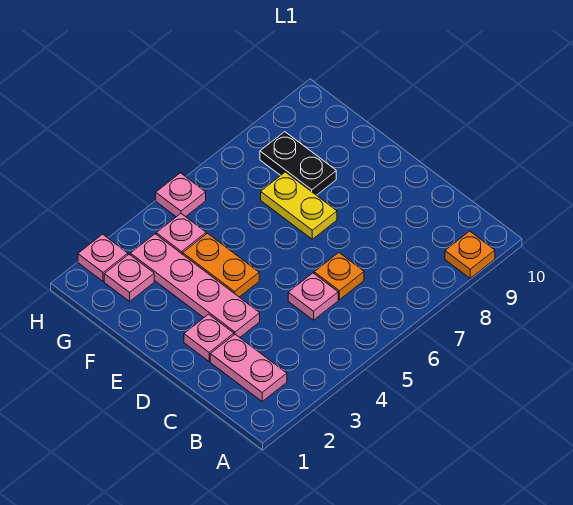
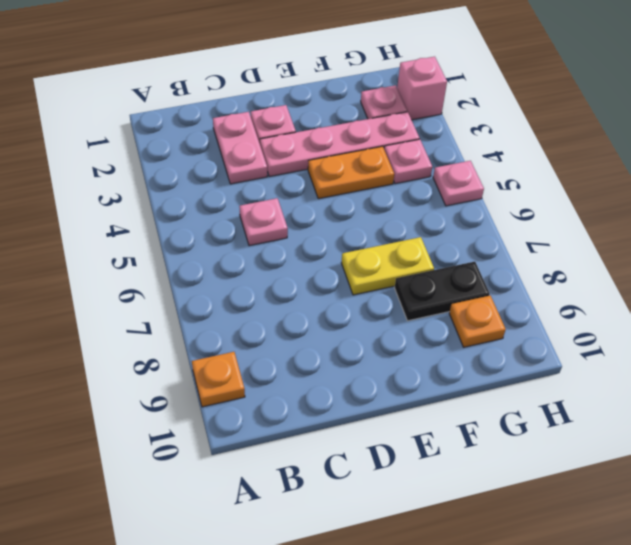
pink 1x2 plate [210,334,287,401] -> pink 1x2 plate turned to [213,112,267,184]
orange 1x1 plate [314,253,364,300] -> orange 1x1 plate moved to [449,296,506,347]
pink 1x1 plate [78,234,128,281] -> pink 1x1 brick [397,57,447,120]

